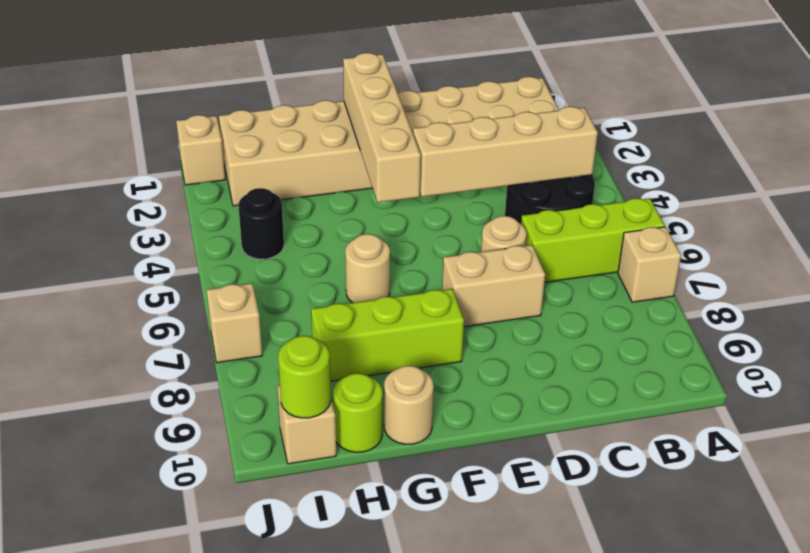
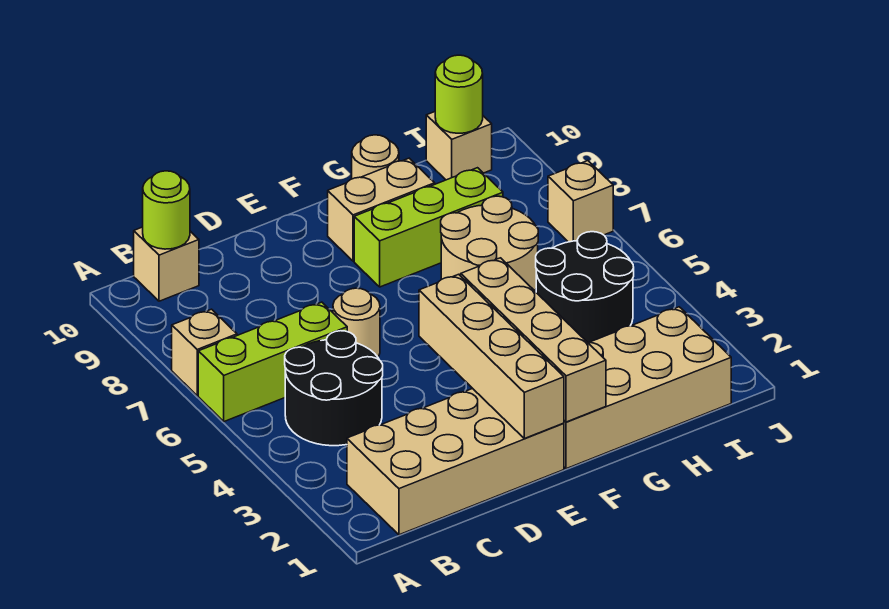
tan 1x4 brick [413,107,598,197] -> tan 1x4 brick turned to [419,274,564,439]
tan 1x2 brick [442,245,545,327] -> tan 1x2 brick moved to [328,158,435,261]
tan 1x1 round brick [345,234,390,303] -> tan 2x2 round brick [441,196,538,291]
lime 1x1 round brick [333,373,383,452] -> lime 1x1 round brick moved to [143,171,190,249]
black 1x1 round brick [239,188,284,259] -> black 2x2 round brick [536,232,634,343]
tan 1x1 brick [176,115,225,185] -> tan 1x1 brick moved to [134,227,199,301]

